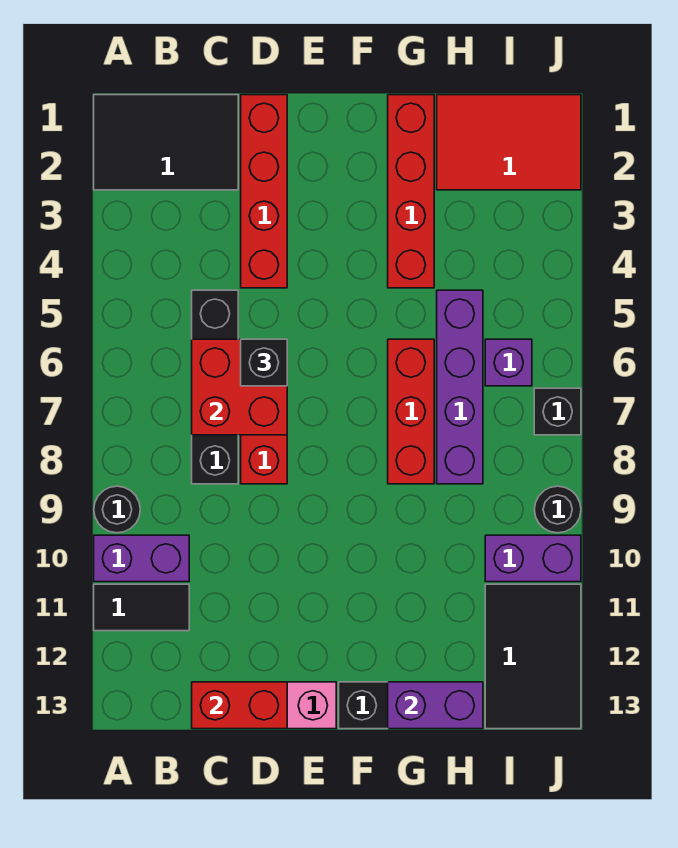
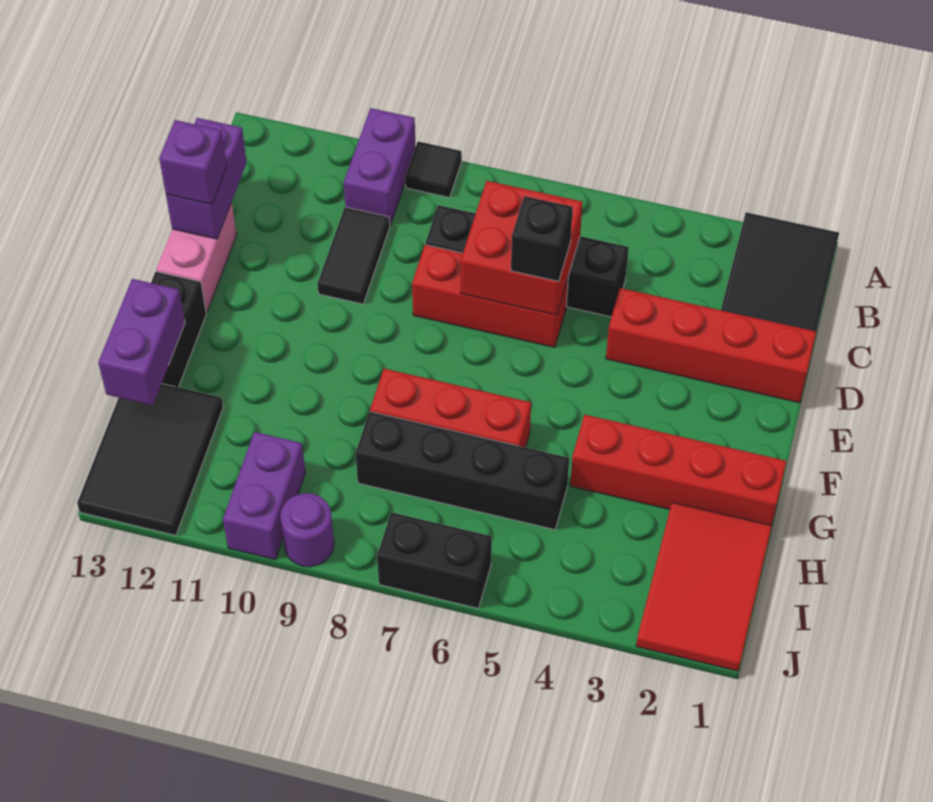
black 1x1 round brick [94,486,140,533] -> black 1x1 tile [405,142,462,198]
black 1x2 tile [94,584,189,631] -> black 1x2 tile moved to [317,207,390,304]
red 1x2 brick [192,682,287,729] -> purple 1x2 brick [166,118,247,239]
purple 1x4 brick [437,290,483,484] -> black 1x4 brick [355,412,569,530]
purple 1x1 brick [485,339,532,386] -> purple 1x1 brick moved to [159,120,227,205]
black 2x3 tile [485,584,581,729] -> black 2x3 tile turned to [77,384,223,536]
black 1x1 brick [534,388,581,435] -> black 1x2 brick [377,512,492,608]
black 1x1 round brick [534,486,581,533] -> purple 1x1 round brick [280,493,334,567]

